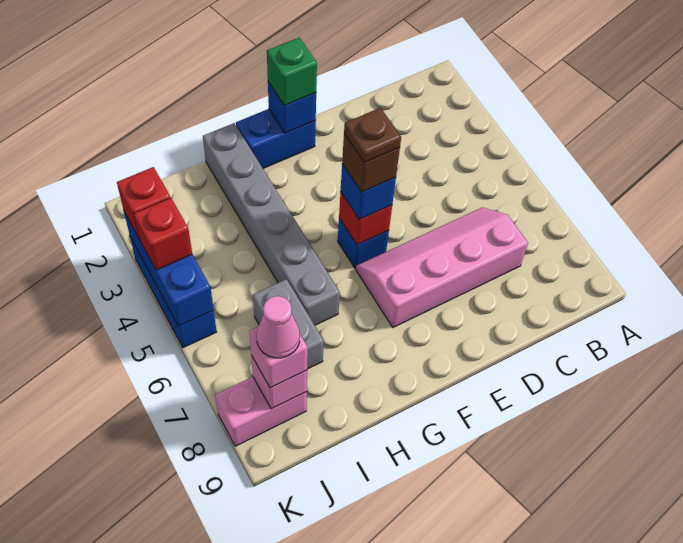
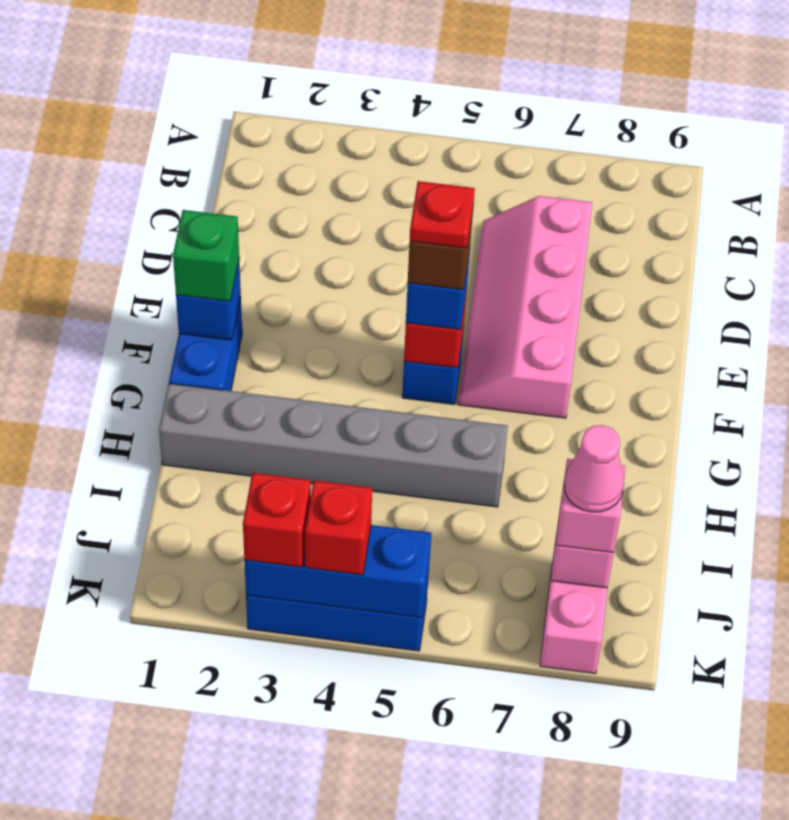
brown 1x1 plate [344,108,401,163] -> red 1x1 plate [410,181,475,248]
grey 1x2 brick [253,279,324,369] -> none

